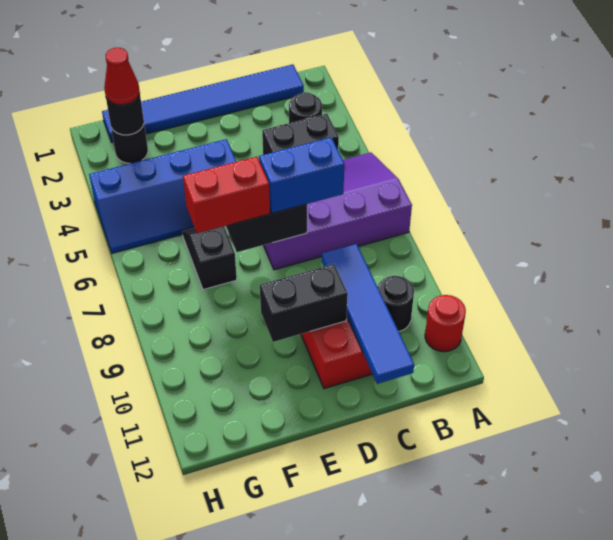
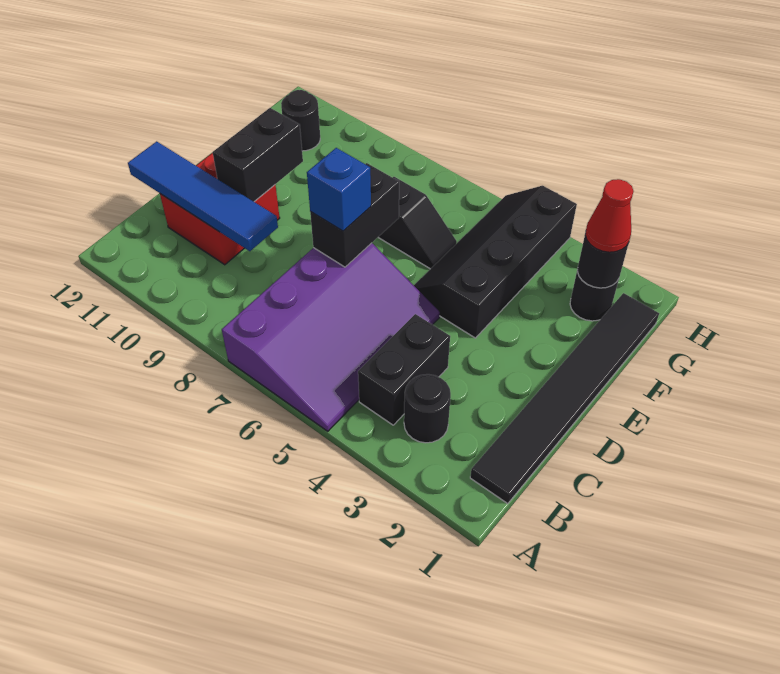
red 1x1 round brick [425,295,466,352] -> none
blue 1x6 tile [102,64,304,143] -> black 1x6 tile [470,293,659,504]
black 1x1 round brick [378,276,414,331] -> black 1x1 round brick moved to [281,90,320,151]
blue 1x2 brick [259,137,344,213] -> blue 1x1 brick [307,148,371,231]
blue 2x4 slope [89,139,236,253] -> black 2x4 slope [414,186,577,338]
red 1x2 brick [183,157,270,233] -> none

